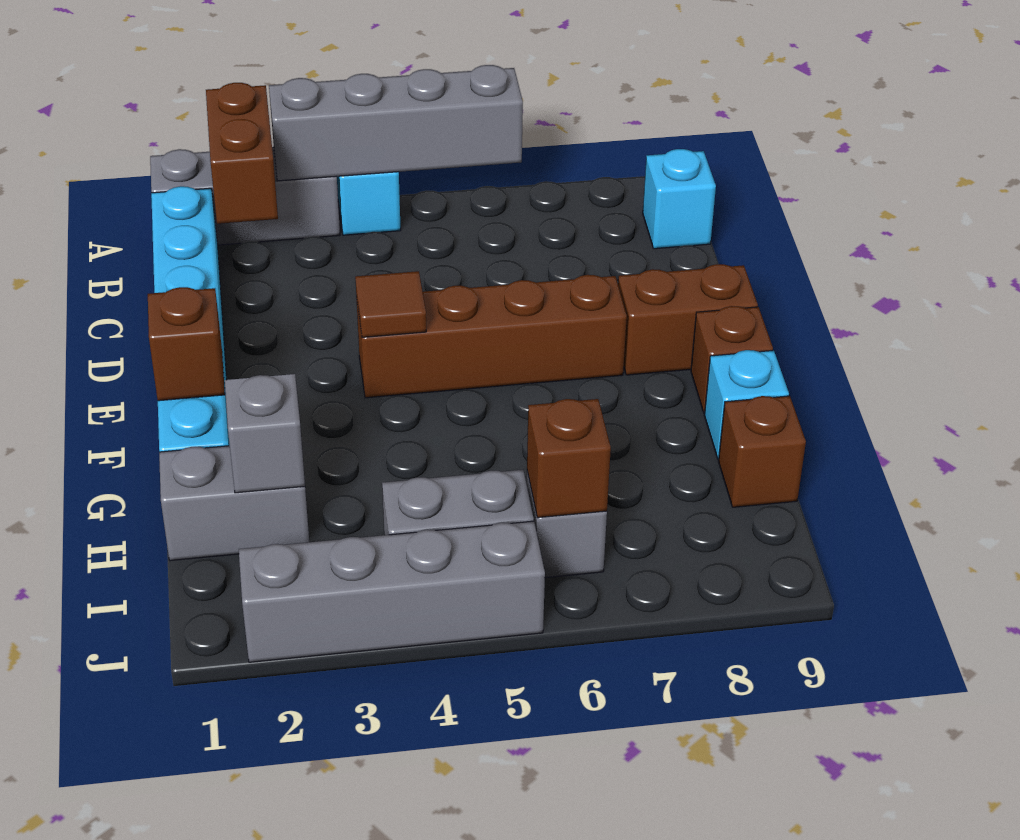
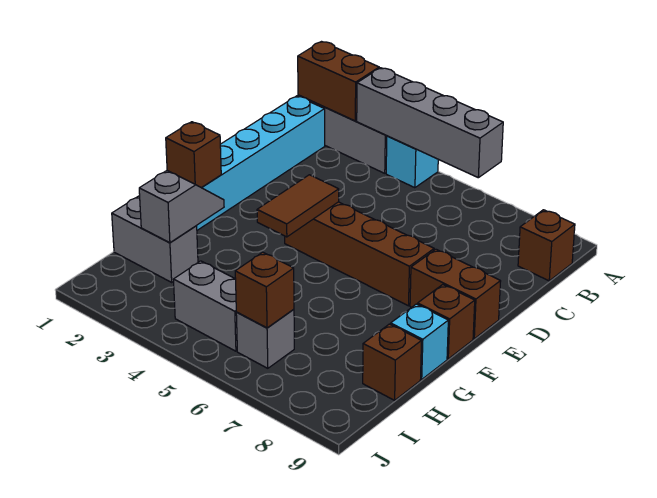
brown 1x2 brick [206,83,278,224] -> brown 1x2 brick turned to [298,42,379,121]
cyan 1x1 brick [643,149,716,249] -> brown 1x1 brick [518,210,575,281]
brown 1x1 tile [355,271,426,337] -> brown 1x2 tile [257,175,339,237]
grey 1x4 brick [239,521,545,662] -> none

